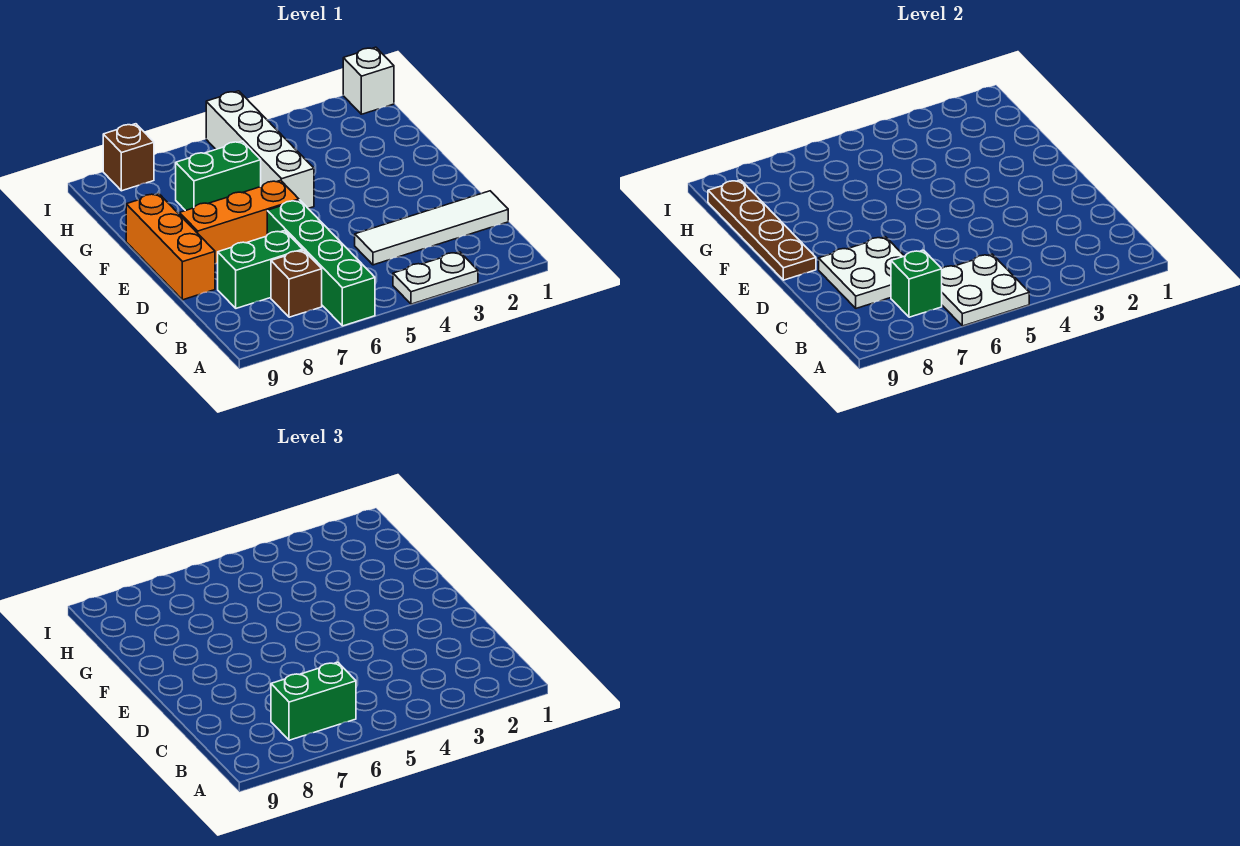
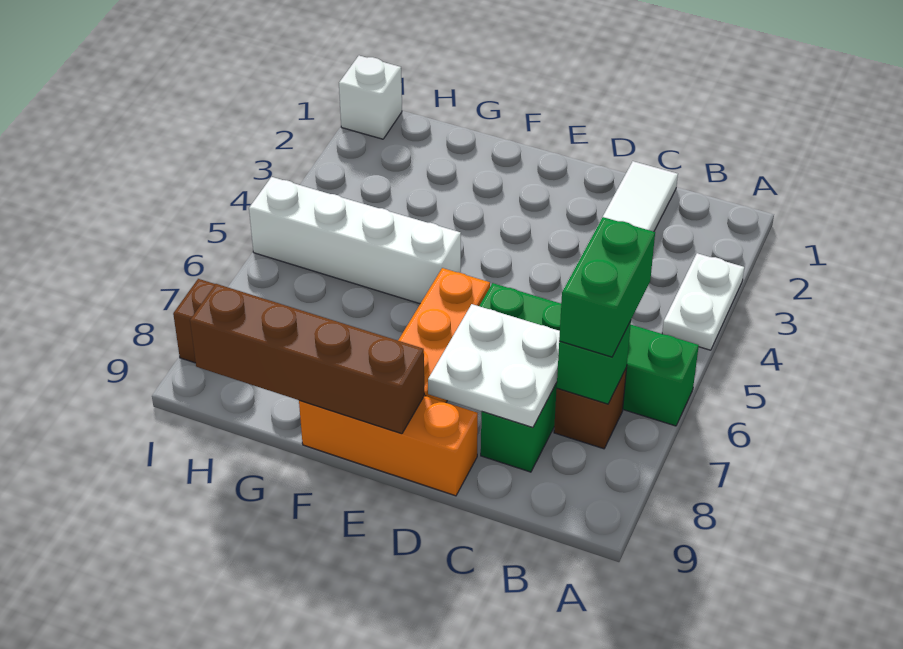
white 2x2 plate [942,254,1029,326] -> none
brown 1x4 plate [708,180,816,280] -> brown 1x4 brick [190,284,424,434]
green 1x2 brick [176,141,261,211] -> none

